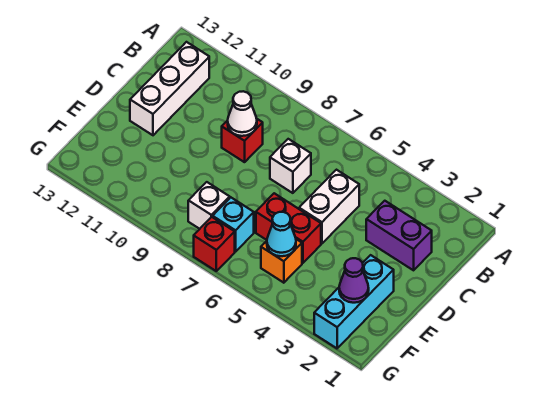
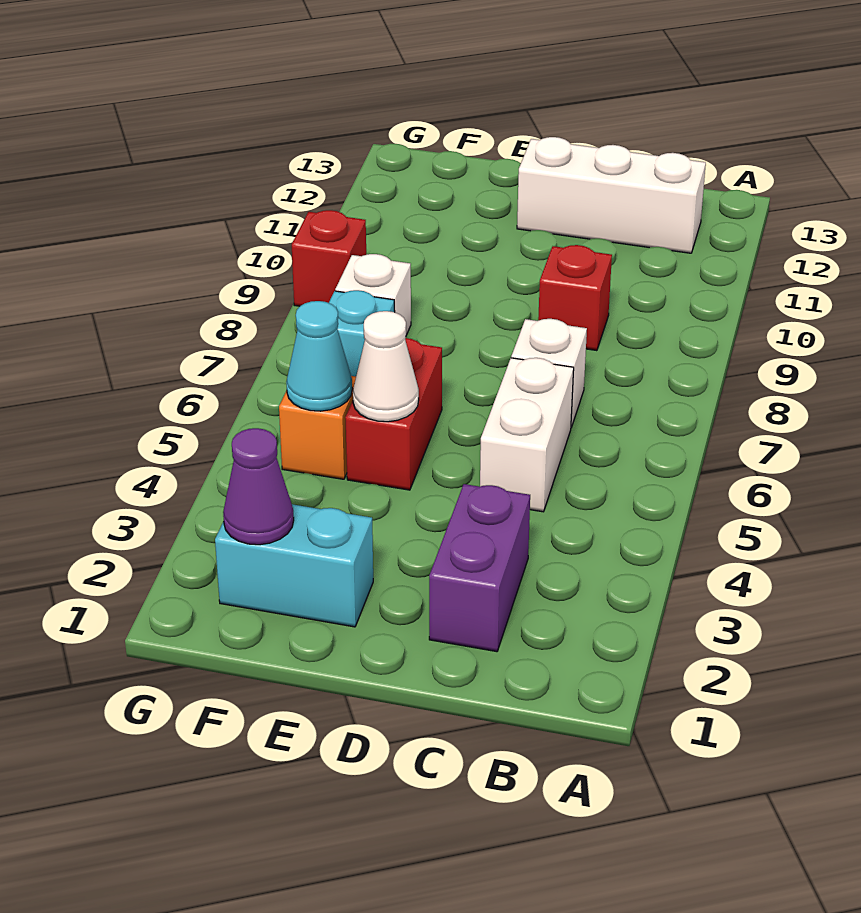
white 1x2 brick [299,170,359,243] -> white 1x2 brick turned to [480,358,574,512]
white 1x1 cone [228,91,257,136] -> white 1x1 cone moved to [353,311,419,422]
cyan 1x3 brick [314,255,394,348] -> cyan 1x2 brick [215,504,373,627]
red 1x1 brick [194,217,235,271] -> red 1x1 brick moved to [292,210,366,306]

